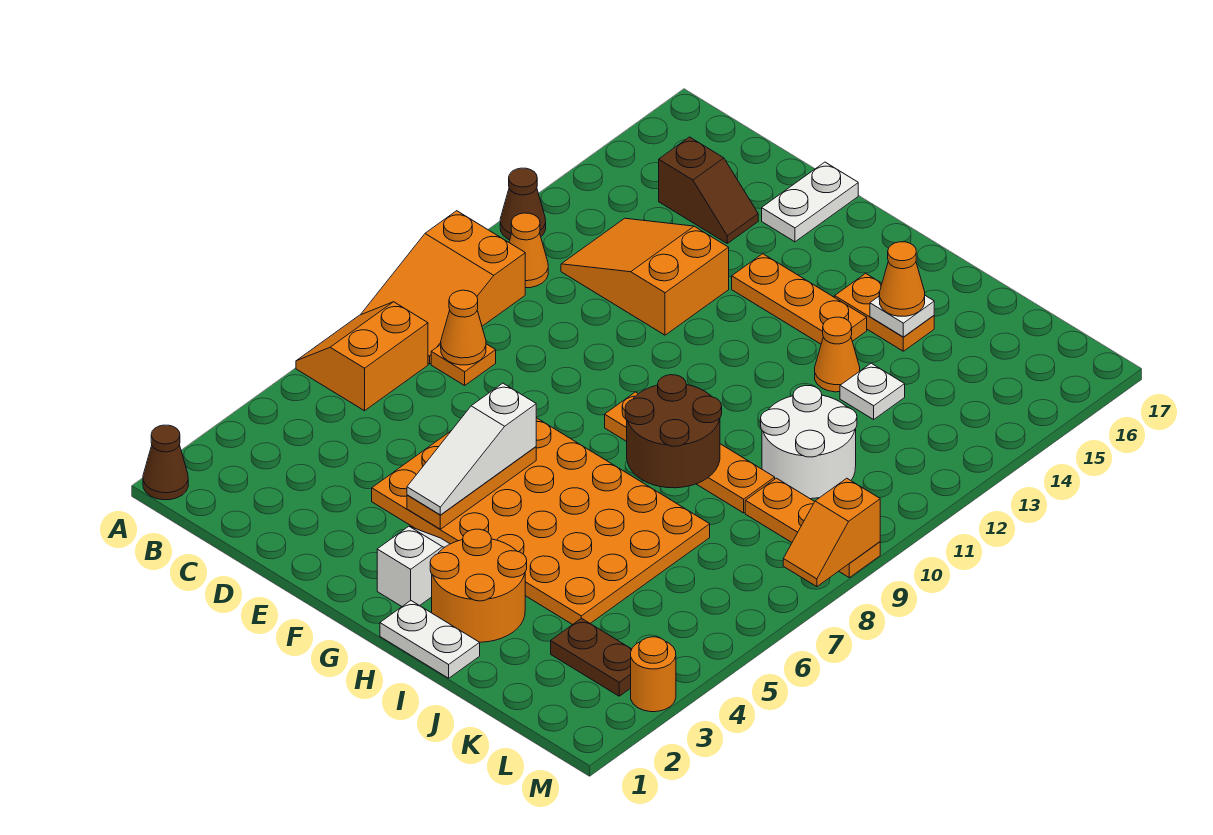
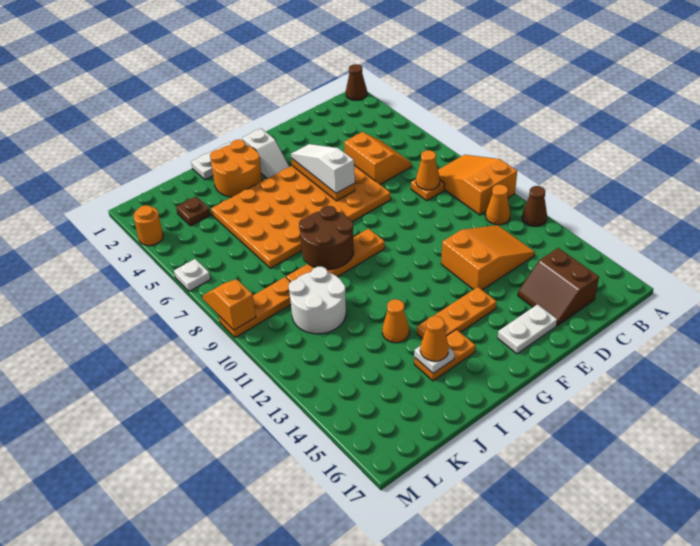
orange 2x2 slope [296,302,428,411] -> orange 2x2 slope moved to [344,132,412,184]
brown 1x2 slope [659,137,758,243] -> brown 2x2 slope [518,248,599,326]
white 1x2 plate [762,162,858,242] -> white 1x2 plate turned to [498,304,557,354]
white 1x1 plate [840,363,905,419] -> white 1x1 plate moved to [174,259,210,291]
brown 1x2 plate [551,618,632,696] -> brown 1x1 plate [176,197,210,226]

